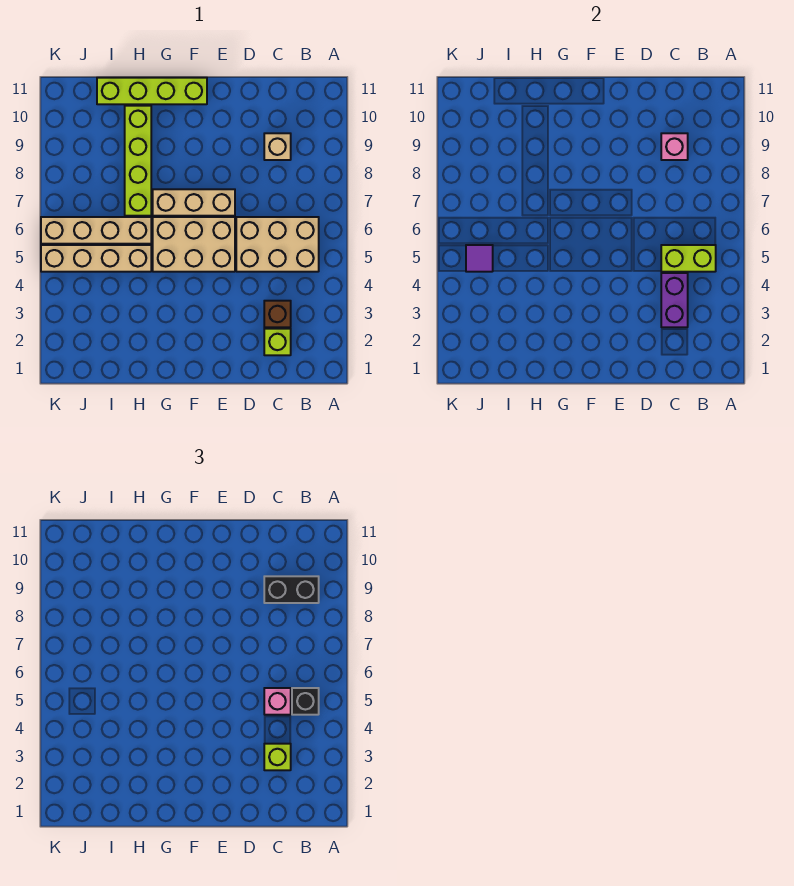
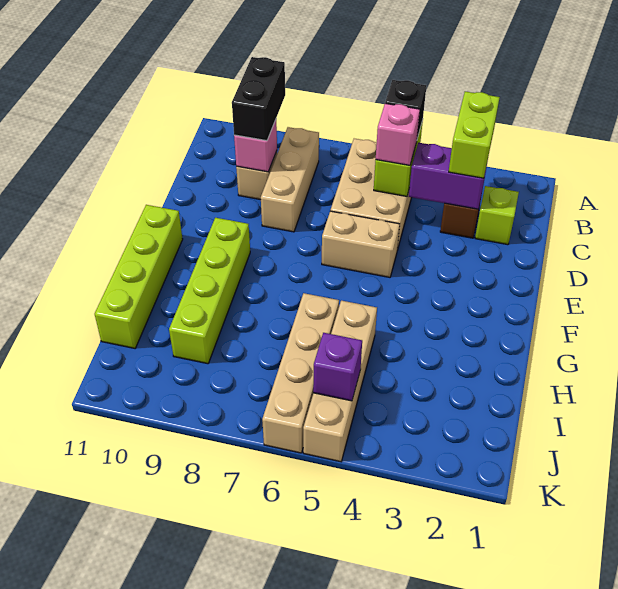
lime 1x1 brick [264,744,291,770] -> lime 1x2 brick [449,91,500,178]
tan 2x3 brick [153,217,235,272] -> tan 1x2 brick [322,211,400,277]
tan 1x3 brick [153,189,235,216] -> tan 1x3 brick moved to [261,127,319,232]
lime 1x4 brick [125,106,151,216] -> lime 1x4 brick turned to [169,218,250,364]
purple 1x1 tile [466,245,493,272] -> purple 1x1 brick [313,333,362,401]

